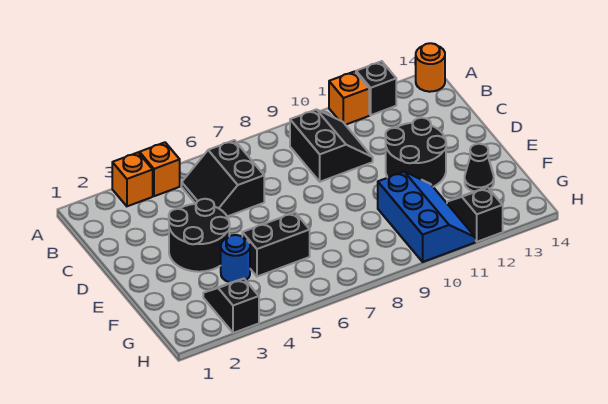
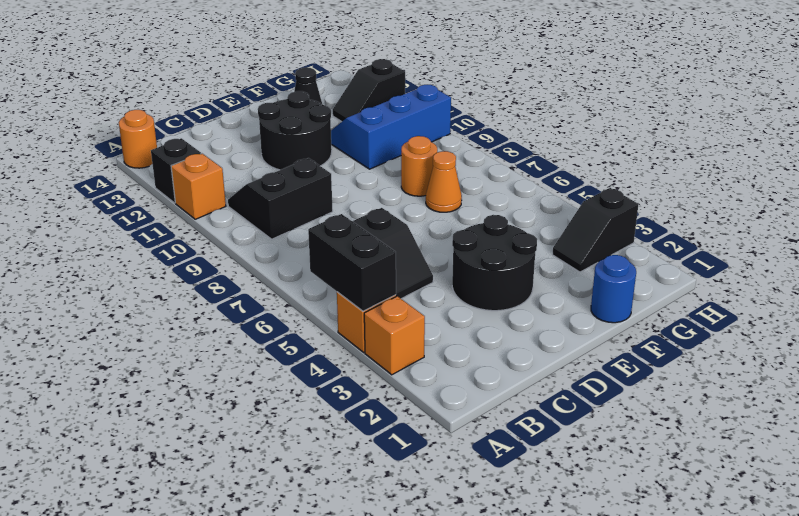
blue 1x1 round brick [221,235,250,283] -> blue 1x1 round brick moved to [591,255,636,323]
black 1x2 brick [242,213,310,276] -> black 1x2 brick moved to [308,214,396,311]
none -> orange 1x1 cone [426,151,462,212]
none -> orange 1x1 round brick [401,136,437,196]

